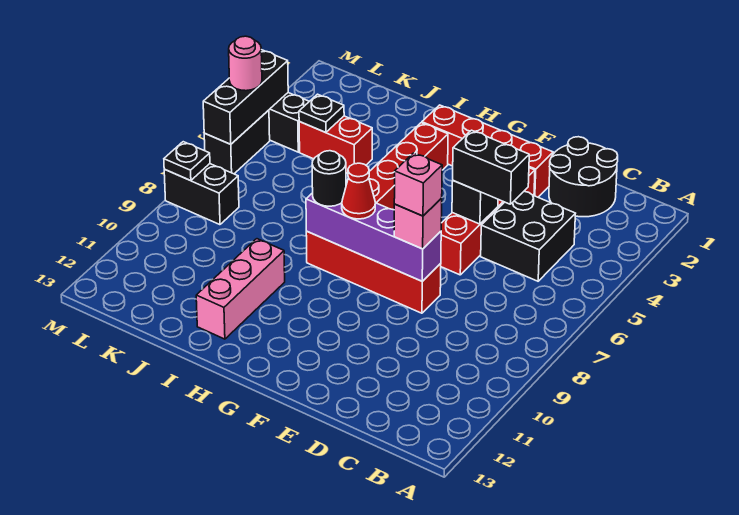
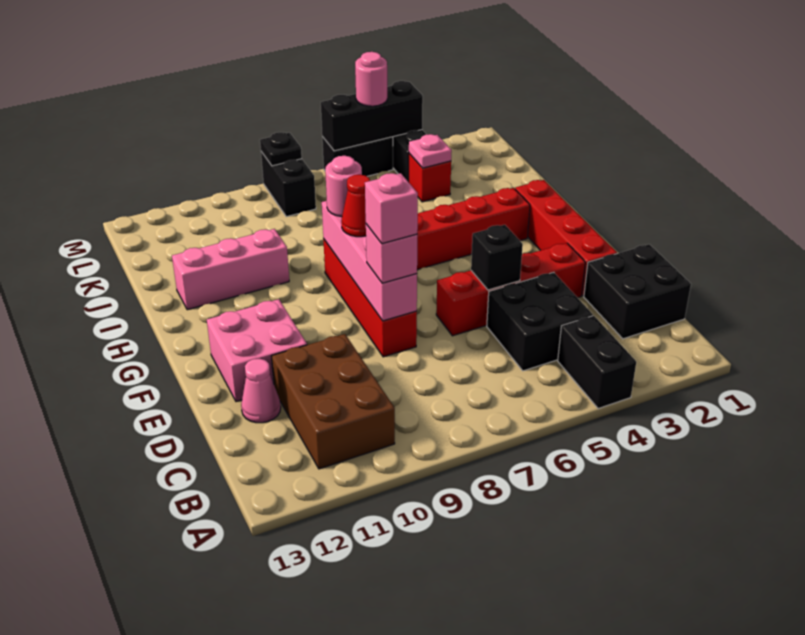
none -> brown 2x3 brick [271,334,395,469]
black 2x2 round brick [549,137,618,217] -> black 2x2 brick [584,244,691,339]
black 1x2 brick [453,130,529,204] -> black 1x2 brick moved to [558,316,636,409]
none -> pink 1x1 cone [241,359,281,423]
purple 1x4 brick [306,193,441,281] -> pink 1x4 brick [322,201,417,321]
none -> pink 2x2 brick [207,299,307,402]
black 1x1 round brick [312,151,346,206] -> pink 1x1 round brick [325,156,362,217]
red 1x2 brick [299,116,372,173] -> red 1x1 brick [409,154,451,202]
black 1x1 plate [299,94,344,133] -> pink 1x1 plate [409,134,452,168]

